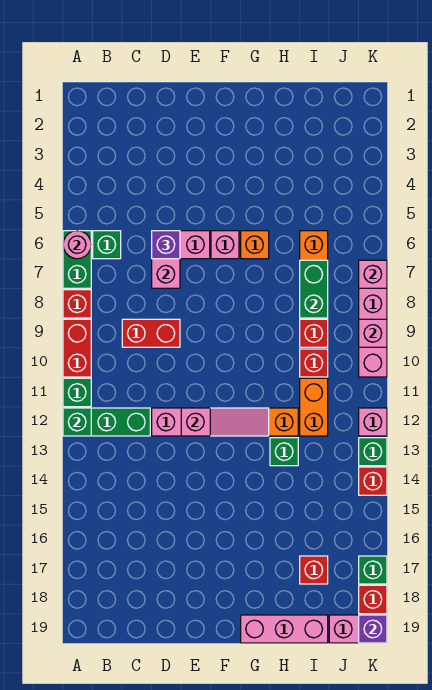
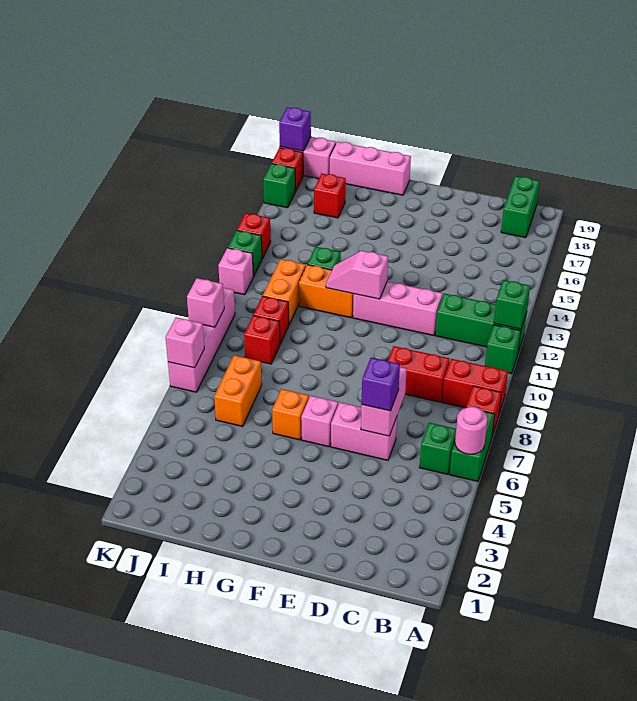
red 1x2 brick [63,319,91,377] -> red 1x2 brick turned to [442,359,508,413]
pink 1x3 slope [181,408,269,436] -> pink 1x2 slope [326,251,388,299]
green 1x2 brick [300,260,328,318] -> green 1x2 brick moved to [501,176,540,238]

